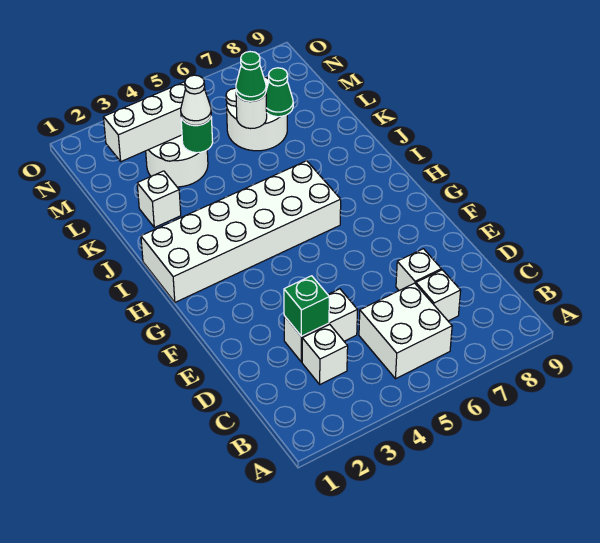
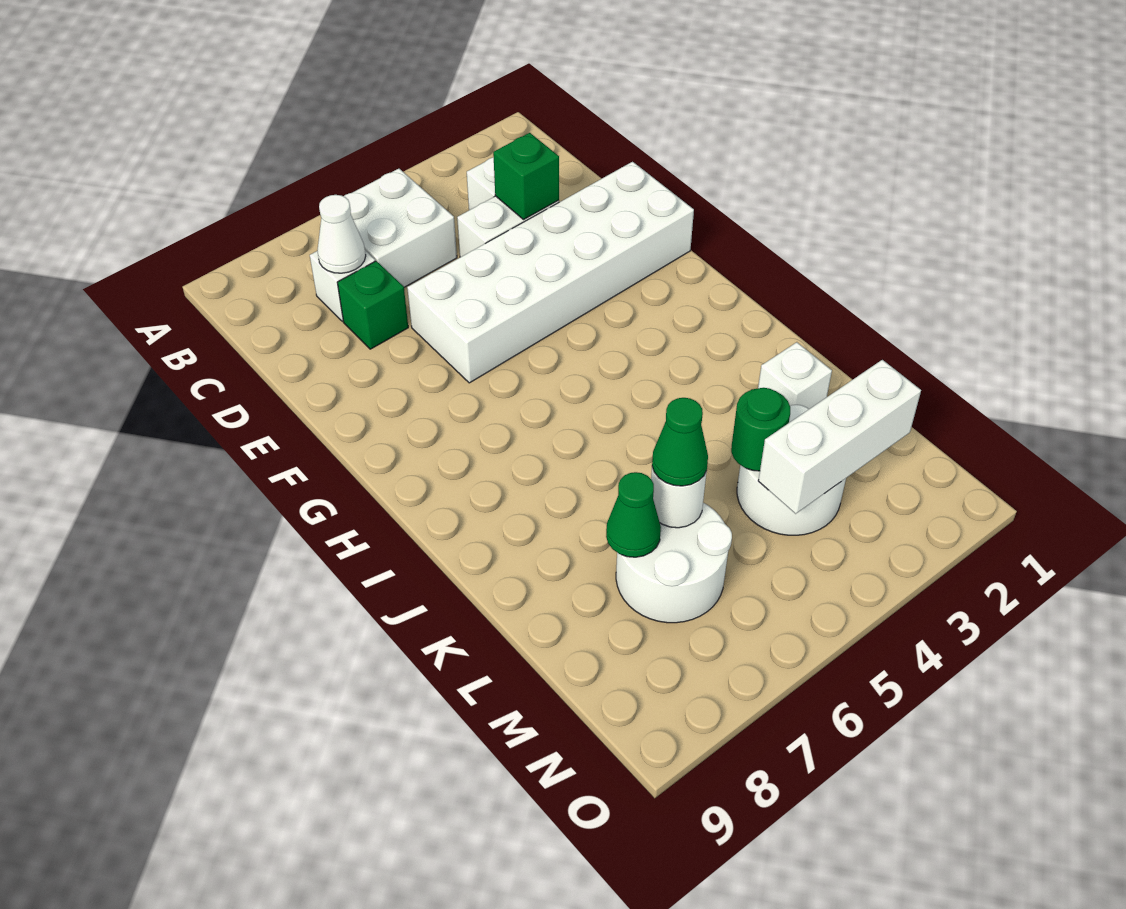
white 1x1 brick [396,249,441,291] -> green 1x1 brick [337,261,408,349]
white 2x6 brick [141,161,341,302] -> white 2x6 brick moved to [407,162,694,383]
white 1x1 cone [181,75,211,125] -> white 1x1 cone moved to [317,195,366,273]

